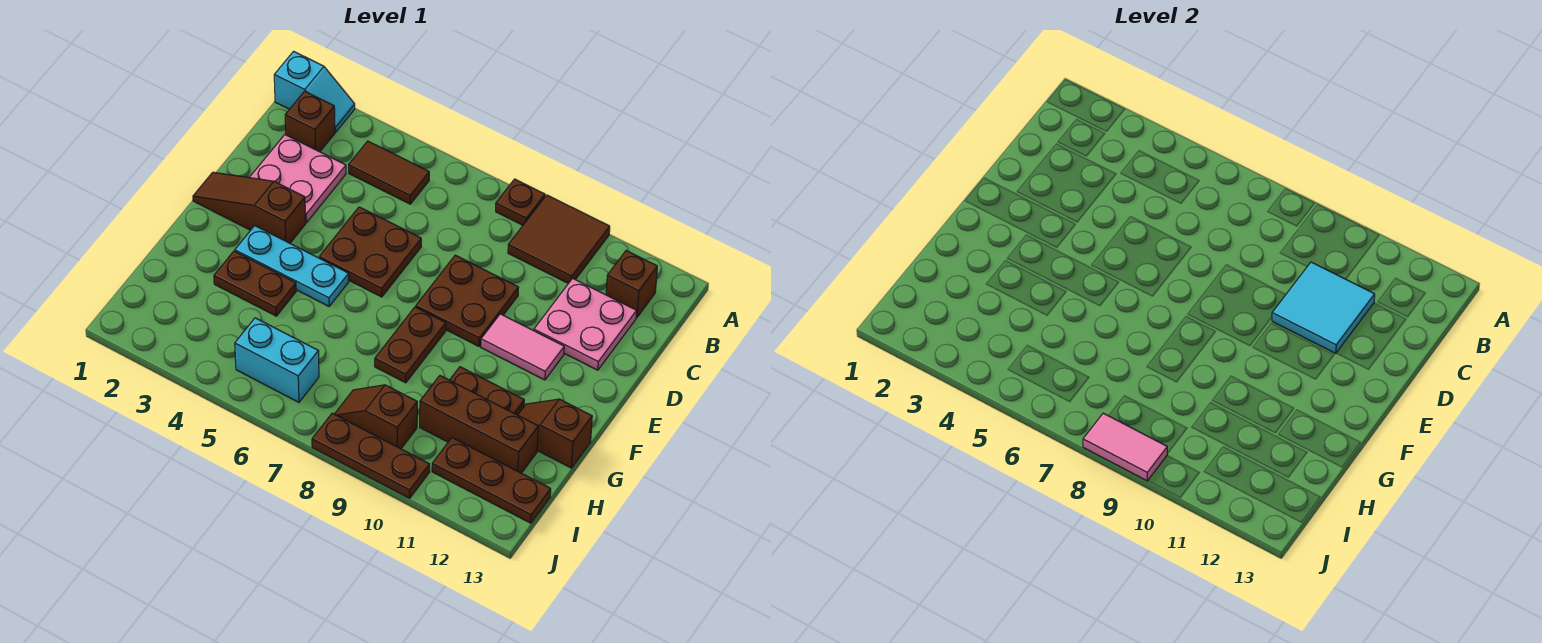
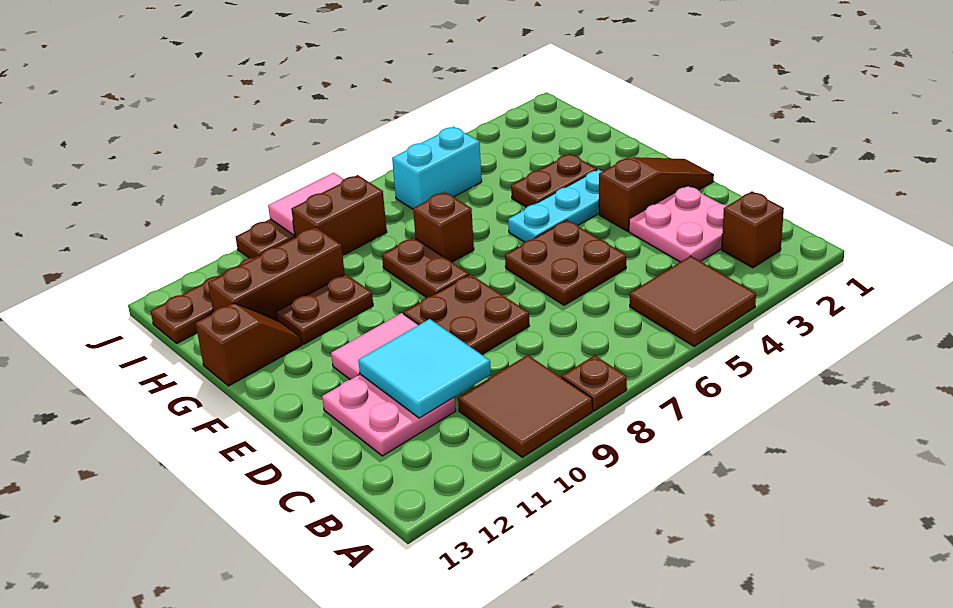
cyan 1x2 slope [274,51,355,132] -> none
brown 1x2 tile [349,141,429,204] -> brown 2x2 tile [630,256,756,346]
brown 1x1 brick [606,251,657,318] -> brown 1x1 brick moved to [413,192,474,262]
brown 1x2 slope [335,385,417,449] -> brown 1x2 brick [291,175,387,255]

